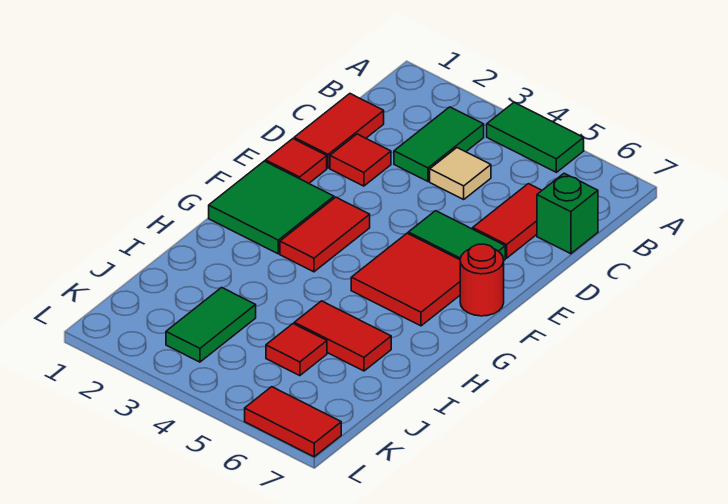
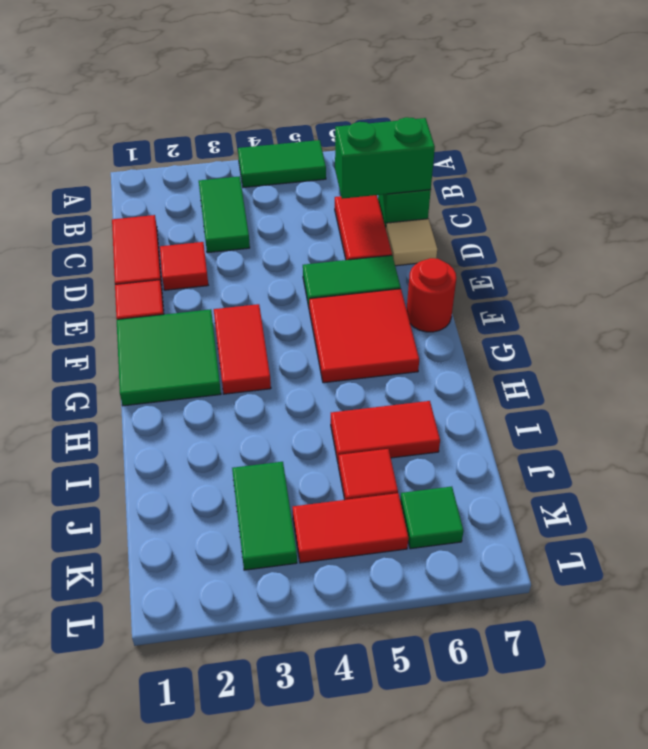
tan 1x1 tile [430,148,491,199] -> tan 1x1 tile moved to [386,219,437,266]
none -> green 1x2 brick [335,117,435,199]
none -> green 1x1 tile [400,487,464,549]
red 1x2 tile [245,387,341,457] -> red 1x2 tile moved to [293,493,408,563]

